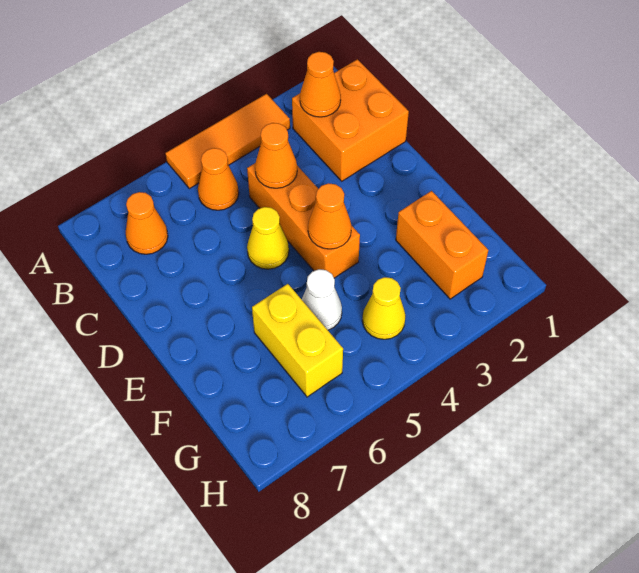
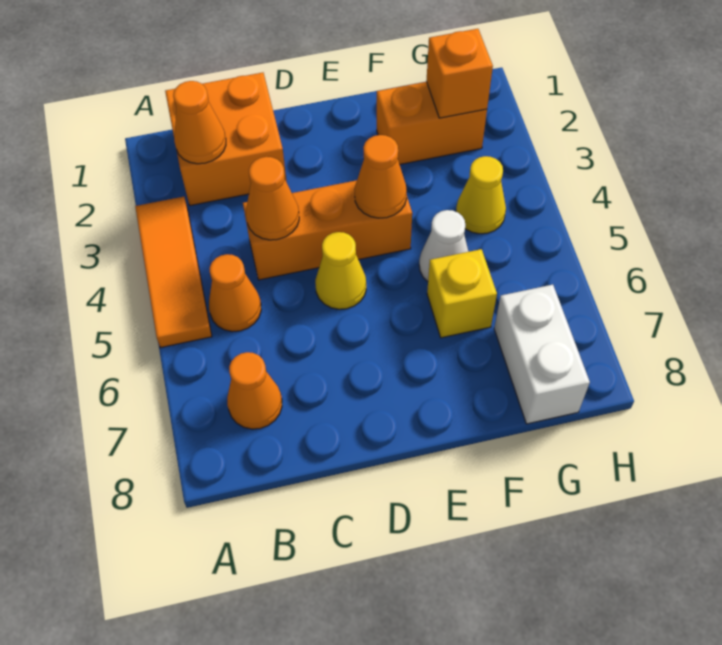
yellow 1x2 brick [252,284,343,397] -> yellow 1x1 brick [427,249,497,338]
none -> orange 1x1 brick [426,29,493,118]
none -> white 1x2 brick [494,285,590,424]

